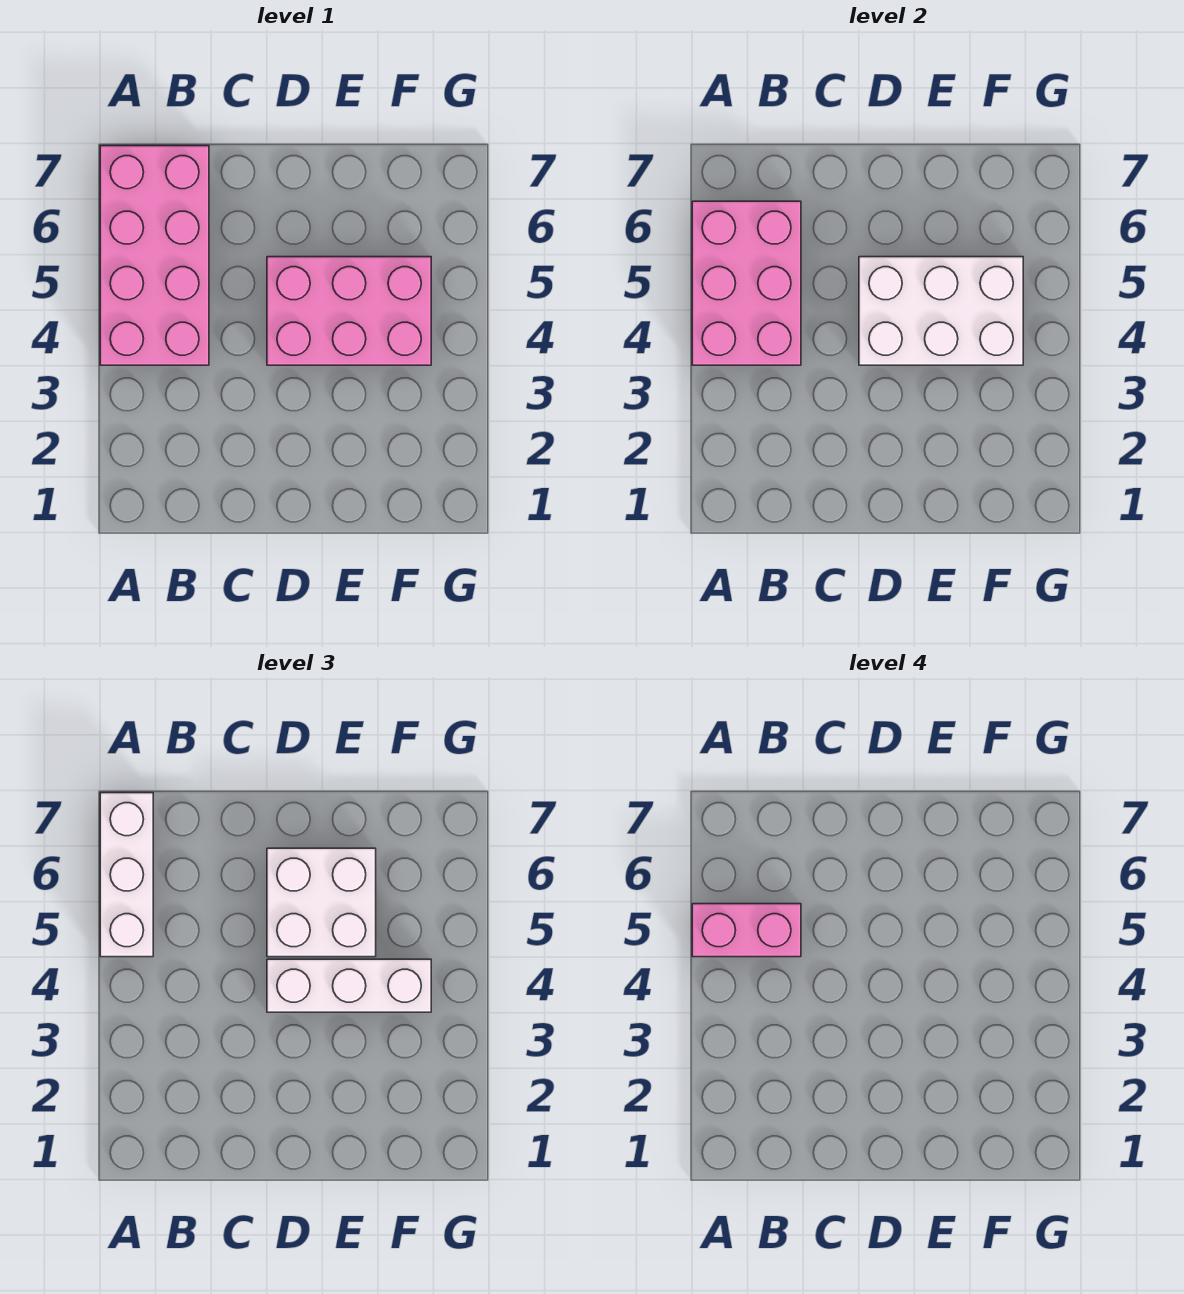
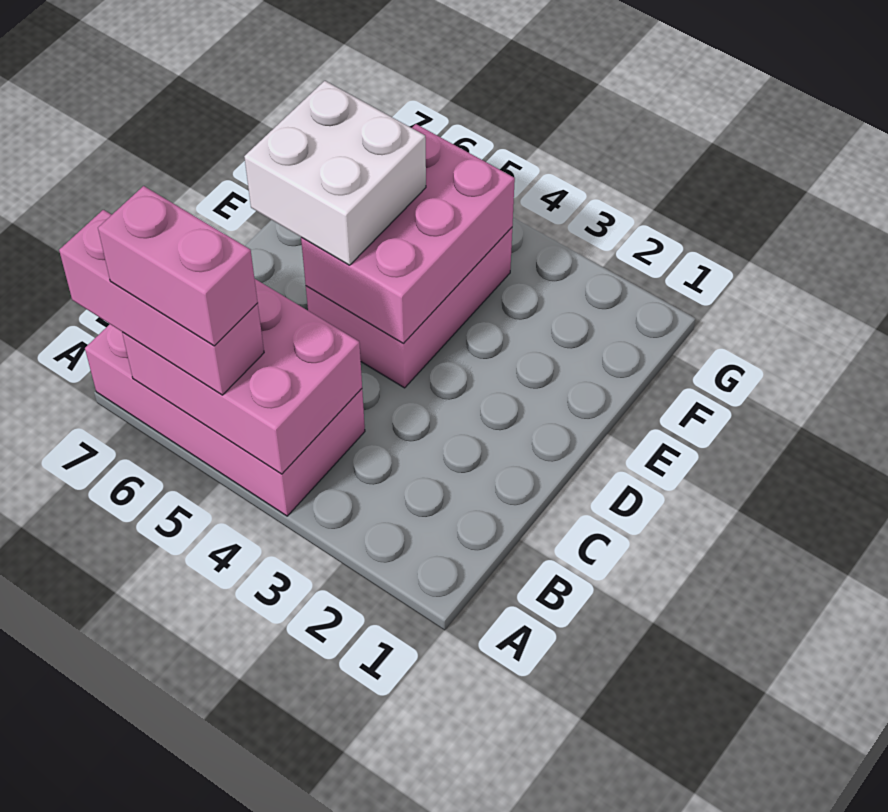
white 1x3 brick [100,793,153,957] -> pink 1x3 brick [59,210,264,395]
pink 1x2 brick [692,904,801,957] -> pink 1x2 brick turned to [98,186,258,346]
white 2x3 brick [859,257,1023,365] -> pink 2x3 brick [301,124,515,344]
white 1x3 brick [267,959,431,1012] -> none

